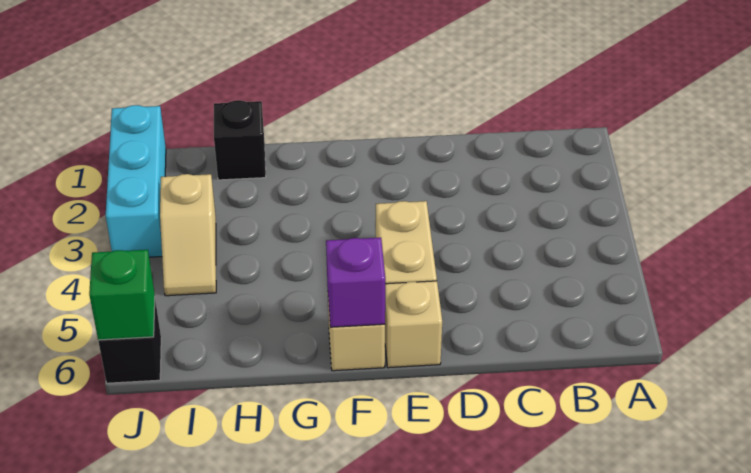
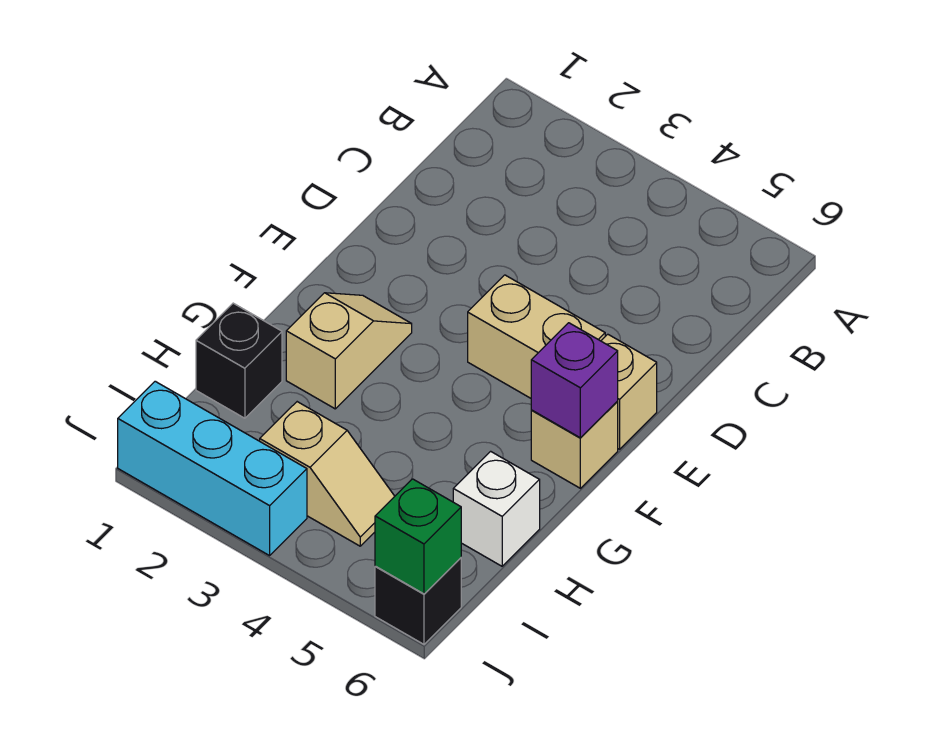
none -> tan 1x2 slope [286,293,412,409]
none -> white 1x1 brick [453,451,540,566]

